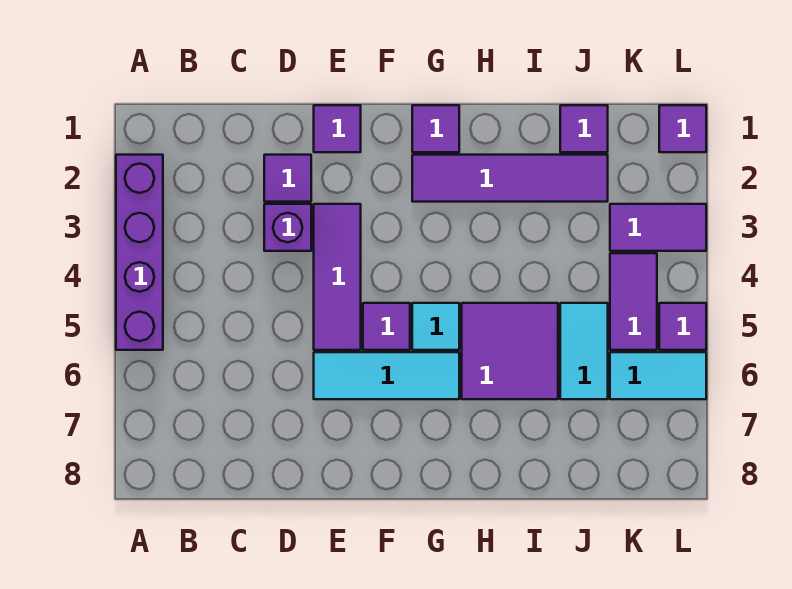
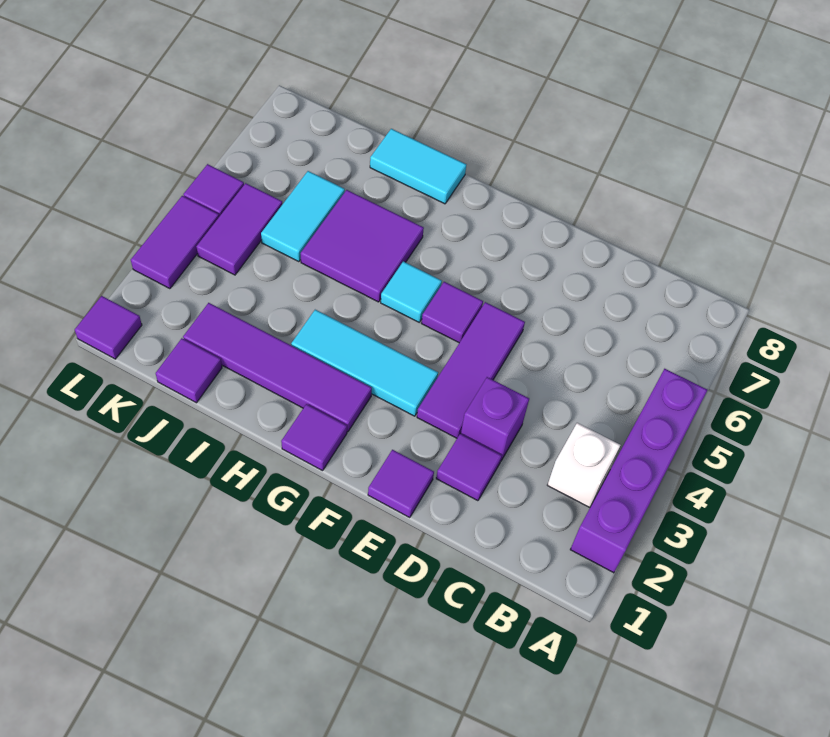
none -> white 1x1 brick [548,423,621,508]
cyan 1x3 tile [314,352,459,399] -> cyan 1x3 tile moved to [291,310,438,416]
purple 1x2 tile [610,204,706,251] -> purple 1x2 tile turned to [131,196,219,289]
cyan 1x2 tile [610,352,706,399] -> cyan 1x2 tile moved to [370,129,466,204]

